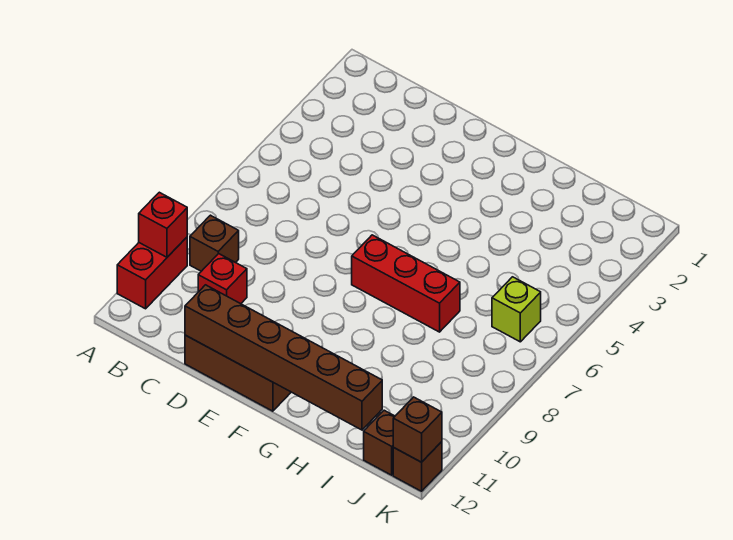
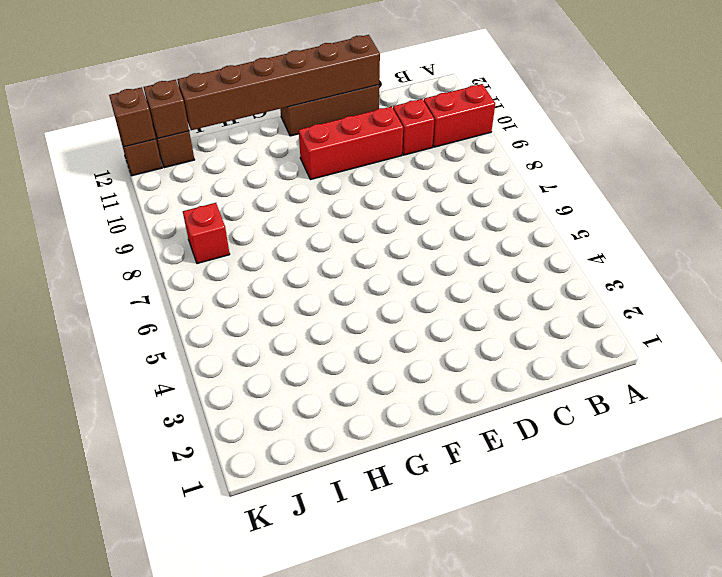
red 1x2 brick [117,237,187,309] -> red 1x2 brick turned to [424,84,495,147]
red 1x1 brick [139,192,187,257] -> red 1x1 brick moved to [183,203,230,264]
brown 1x1 brick [190,215,239,271] -> brown 1x1 brick moved to [144,80,189,139]
red 1x3 brick [352,235,460,332] -> red 1x3 brick moved to [299,107,403,180]
lime 1x1 brick [492,277,541,342] -> none

